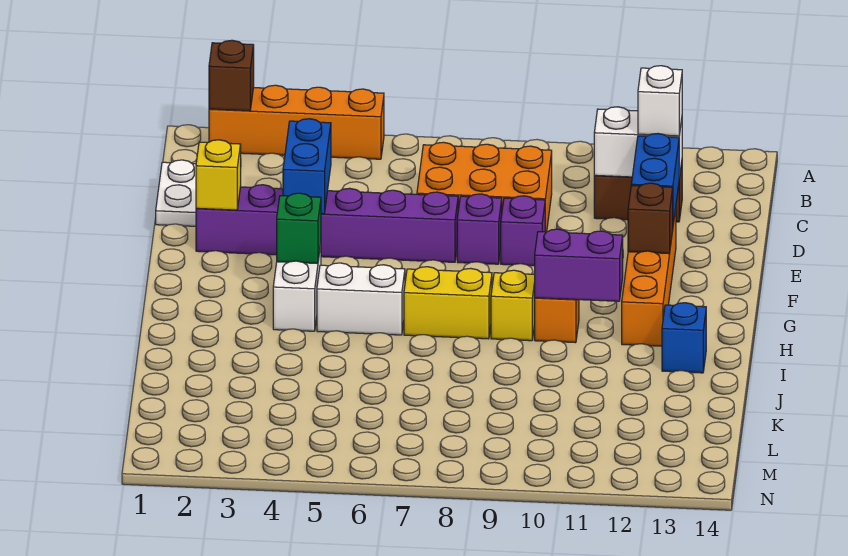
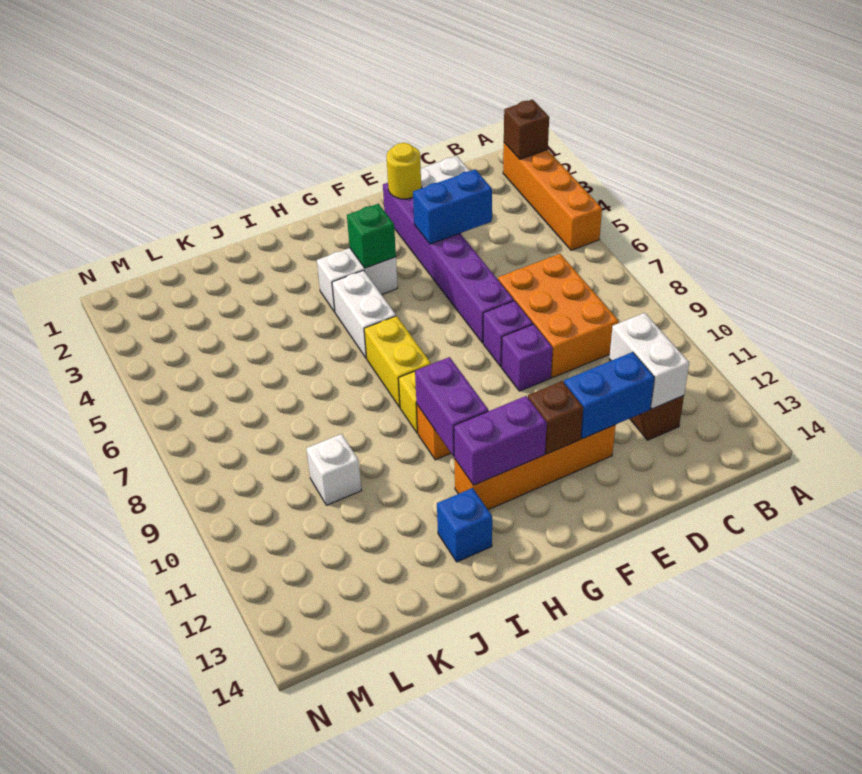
white 1x1 brick [638,66,682,136] -> white 1x1 brick moved to [306,434,362,505]
yellow 1x1 brick [196,140,241,210] -> yellow 1x1 round brick [387,143,421,199]
none -> purple 1x2 brick [454,396,547,485]

